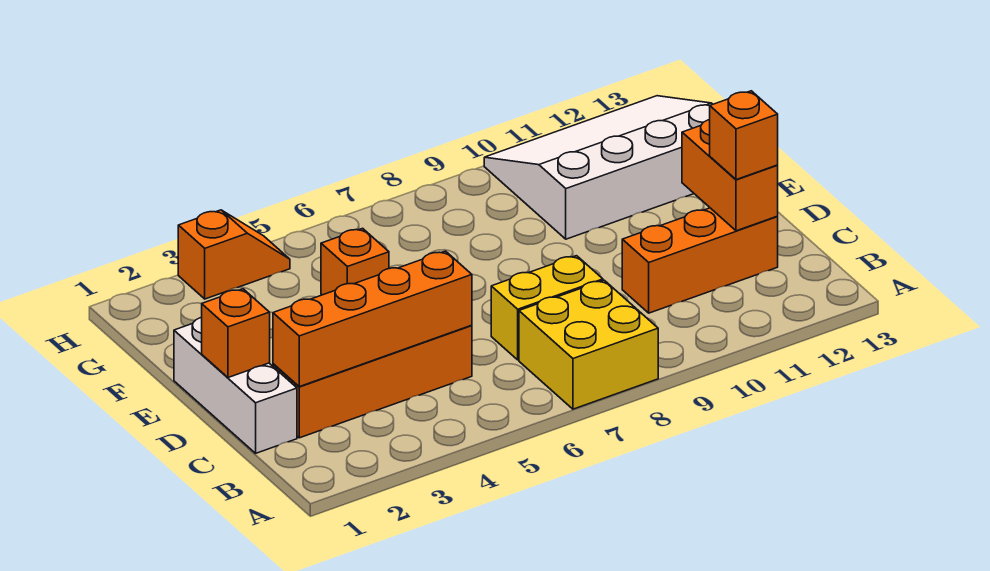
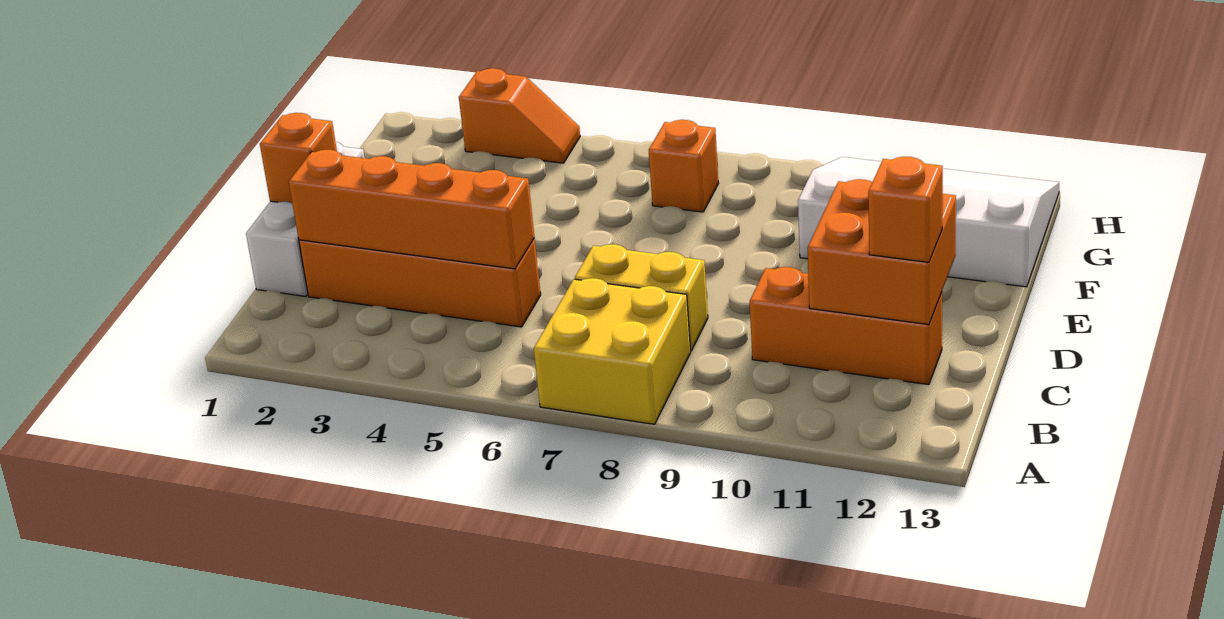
orange 1x2 brick [682,120,778,231] -> orange 2x2 brick [808,179,956,325]
orange 1x1 brick [321,228,389,295] -> orange 1x1 brick moved to [649,120,719,212]

